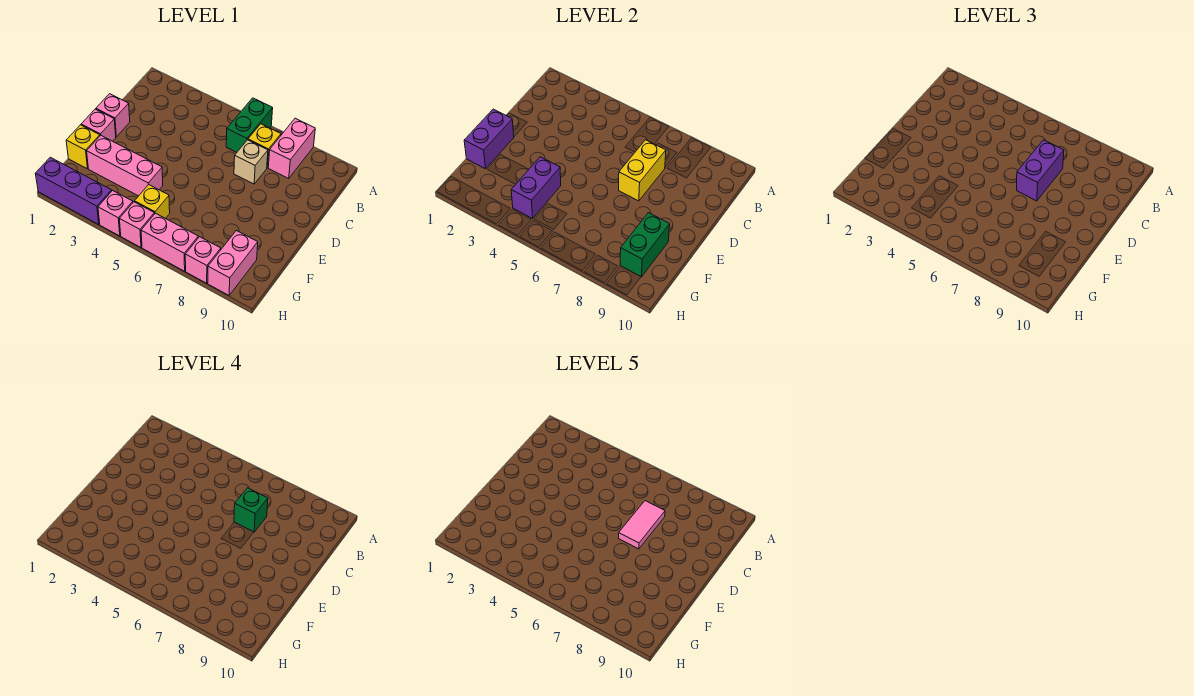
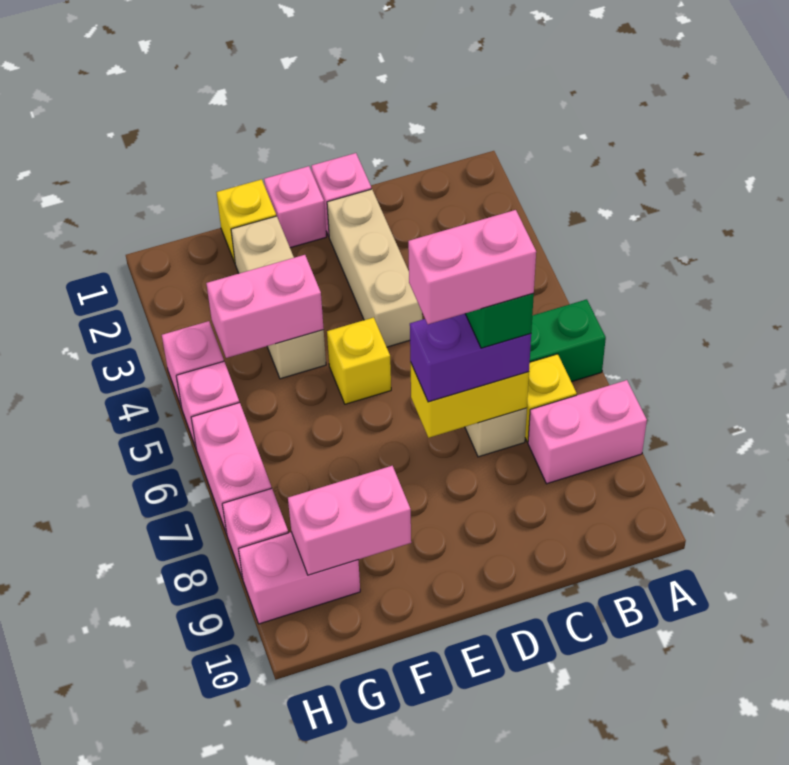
pink 1x2 tile [619,501,665,549] -> pink 1x2 brick [408,210,536,324]
none -> tan 1x3 brick [327,189,422,347]
purple 1x2 brick [464,109,514,169] -> none
pink 1x3 brick [87,136,163,196] -> tan 1x3 brick [231,216,326,379]
purple 1x2 brick [511,157,561,218] -> pink 1x2 brick [206,255,324,358]
green 1x2 brick [620,213,670,277] -> pink 1x2 brick [288,466,411,575]
yellow 1x1 brick [135,185,170,219] -> yellow 1x1 brick moved to [327,317,391,404]
purple 1x3 brick [35,157,112,224] -> none

